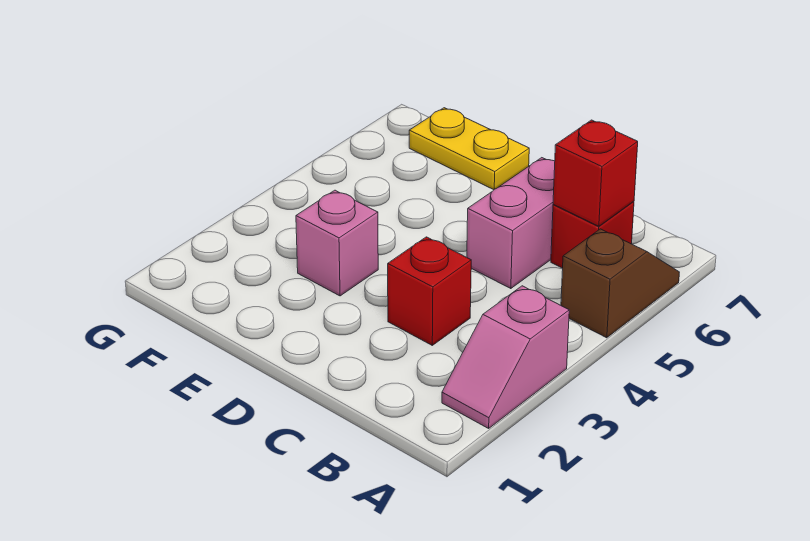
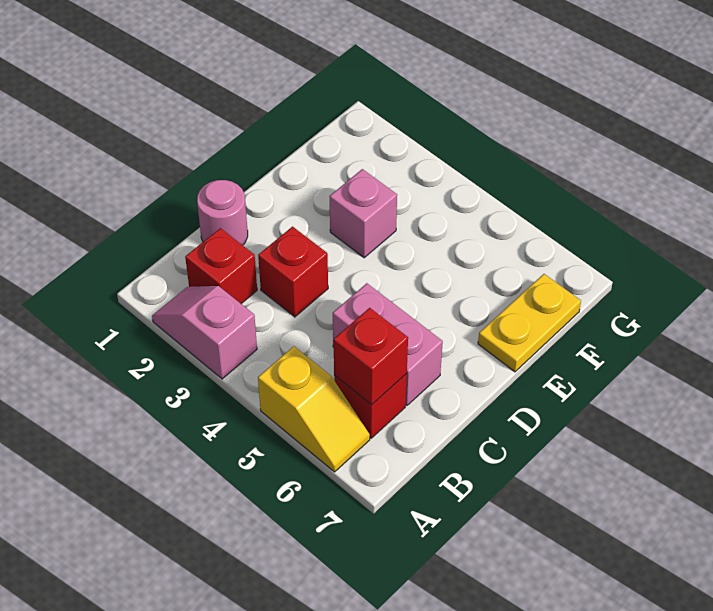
brown 1x2 slope [561,229,679,338] -> yellow 1x2 slope [258,346,370,472]
none -> red 1x1 brick [185,228,257,304]
none -> pink 1x1 round brick [197,180,248,245]

